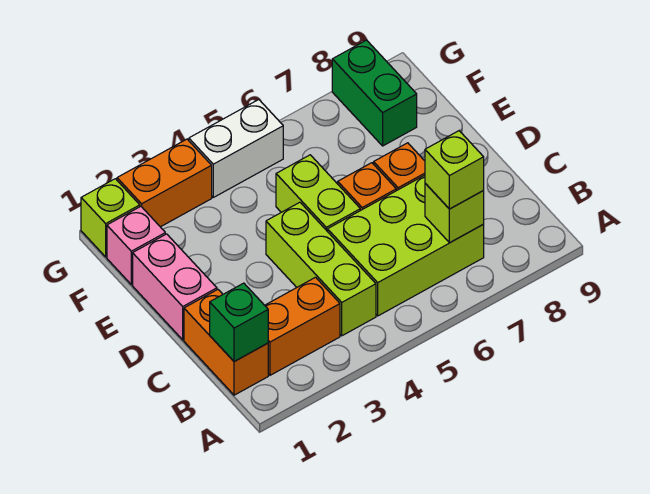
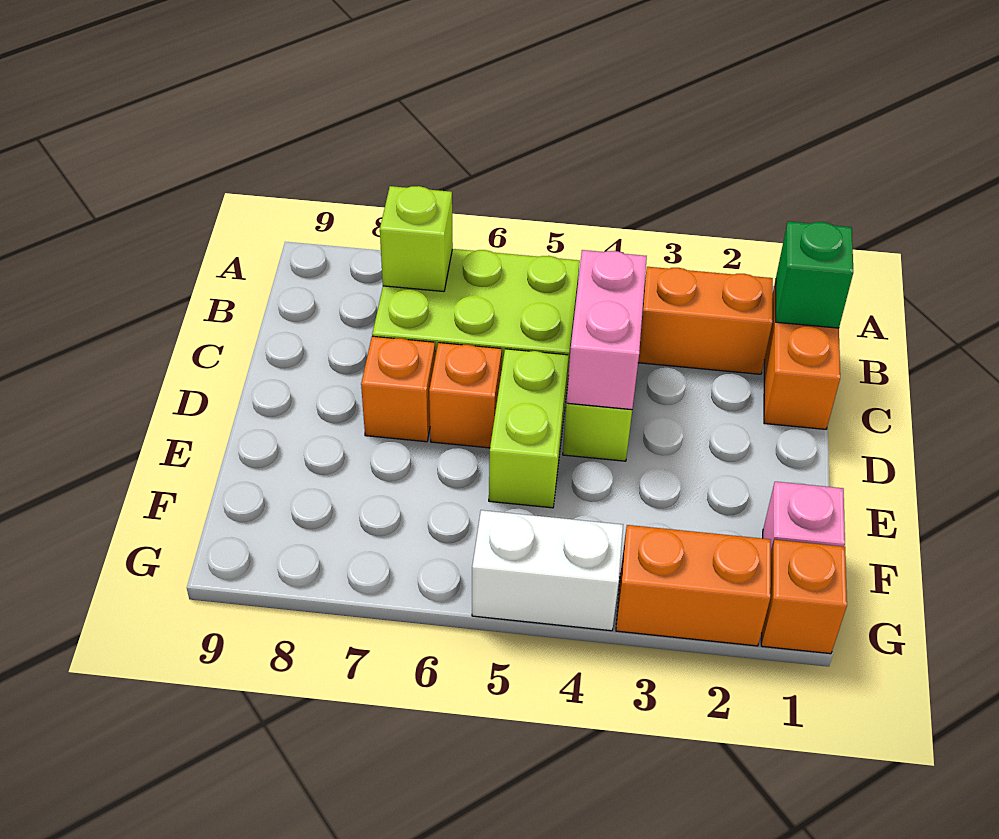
lime 1x1 brick [425,131,484,209] -> none
pink 1x2 brick [133,234,217,340] -> pink 1x2 brick moved to [567,250,647,410]
green 1x2 brick [332,40,417,146] -> none
lime 1x1 brick [81,179,140,257] -> orange 1x1 brick [761,540,847,654]

